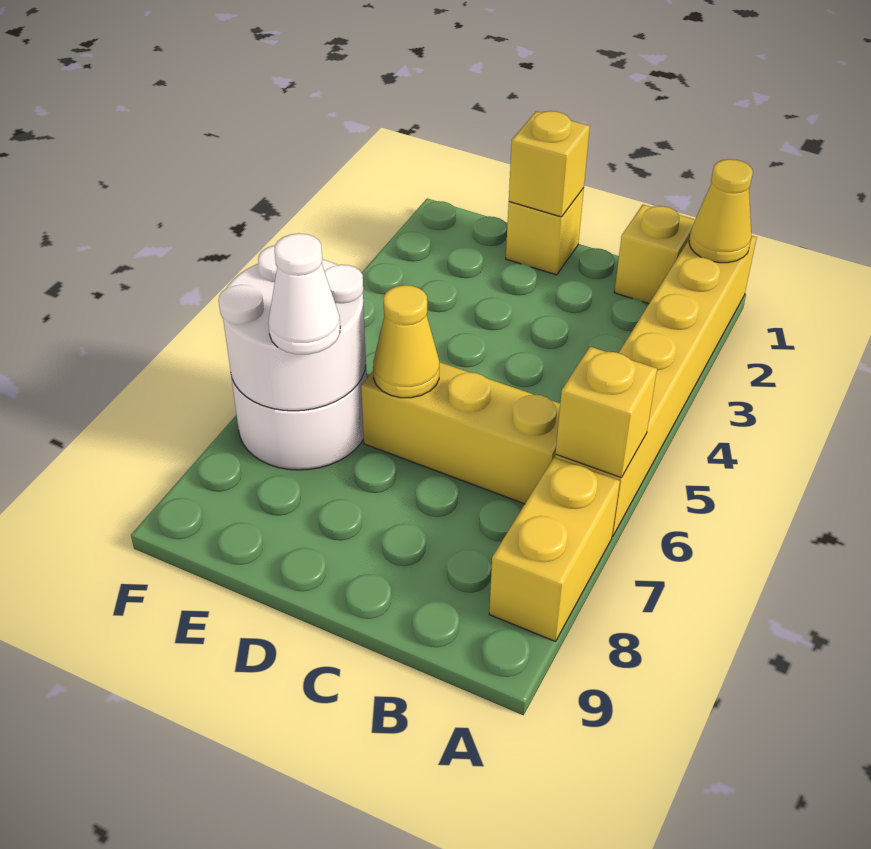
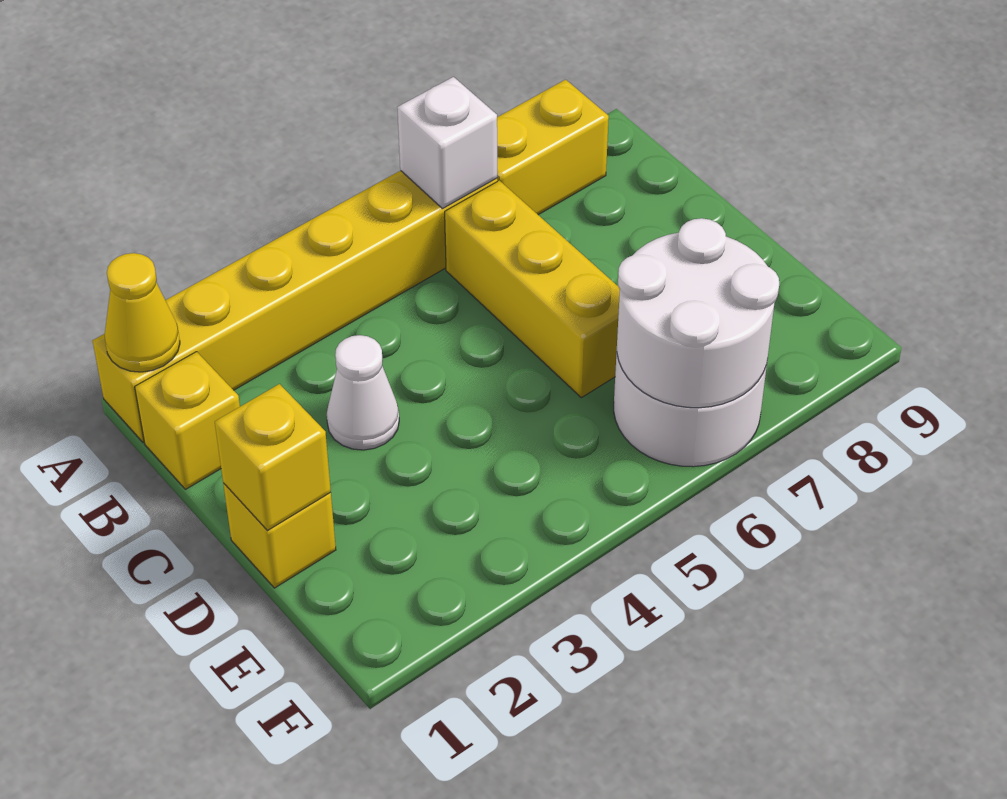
yellow 1x1 brick [556,347,657,478] -> white 1x1 brick [397,77,497,209]
yellow 1x1 cone [373,285,439,398] -> none
white 1x1 cone [268,233,340,354] -> white 1x1 cone moved to [327,335,399,450]

